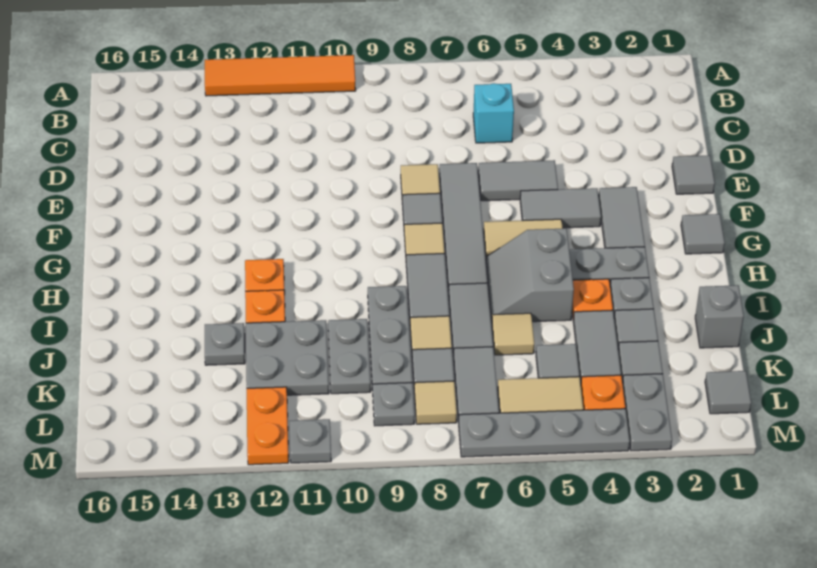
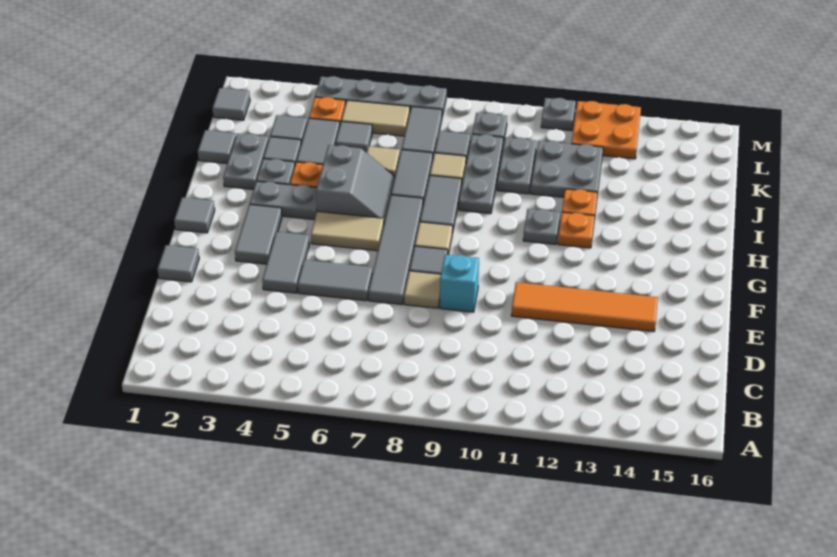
orange 1x4 tile [205,55,356,96] -> orange 1x4 tile moved to [511,282,658,332]
cyan 1x1 brick [473,83,514,143] -> cyan 1x1 brick moved to [440,254,479,312]
grey 1x2 tile [520,188,601,228] -> grey 1x2 tile turned to [262,232,309,293]
grey 1x1 brick [695,285,744,348] -> grey 1x1 tile [198,130,236,164]
grey 1x1 plate [205,323,245,365] -> grey 1x1 plate moved to [523,209,560,244]
grey 1x2 plate [622,374,672,451] -> grey 1x2 plate moved to [223,133,269,190]
tan 1x1 tile [414,381,457,424] -> none
orange 1x2 plate [247,387,289,465] -> orange 2x2 plate [571,101,641,159]

